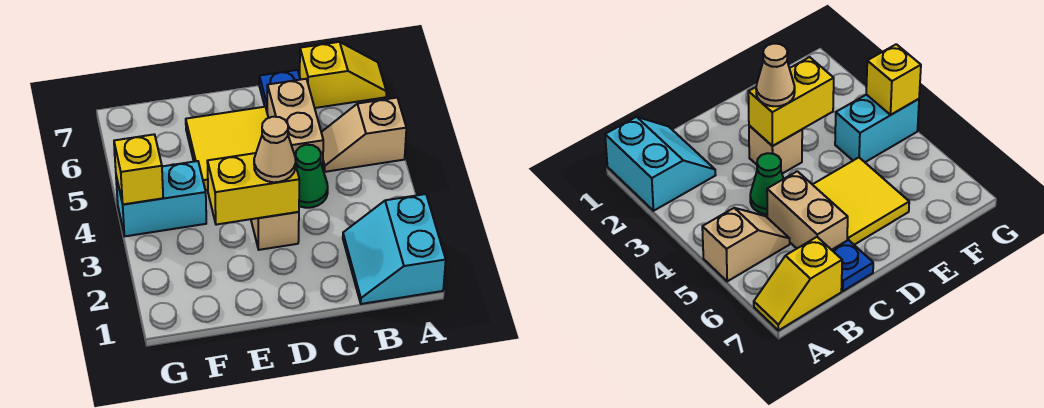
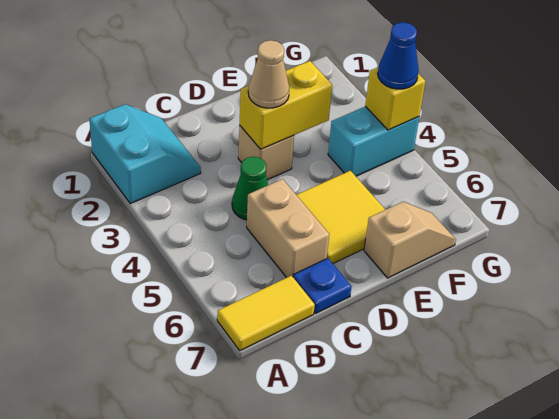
tan 1x2 slope [321,98,406,172] -> tan 1x2 slope moved to [364,202,456,278]
yellow 1x2 slope [300,42,386,108] -> yellow 1x2 tile [217,276,315,351]
none -> blue 1x1 cone [378,22,419,89]

